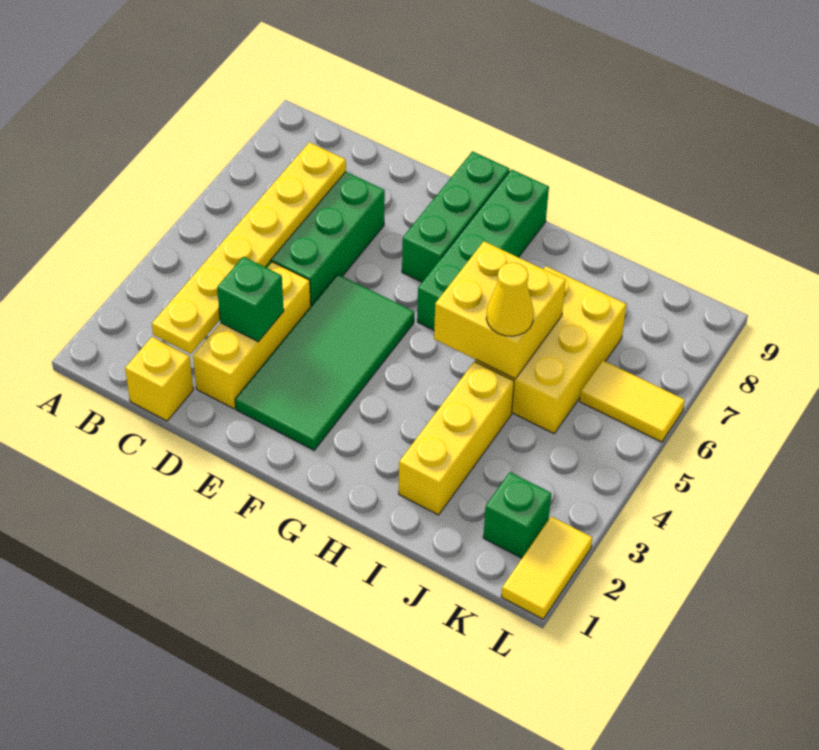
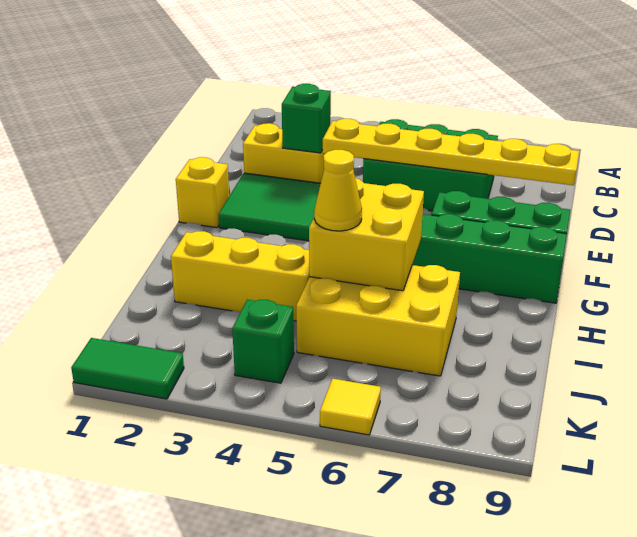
yellow 1x1 brick [125,337,193,421] -> yellow 1x1 brick moved to [176,157,229,228]
yellow 1x6 plate [152,142,346,354] -> yellow 1x6 plate moved to [323,119,579,185]
yellow 1x3 brick [193,262,311,409] -> yellow 1x2 brick [243,123,324,183]
green 1x1 brick [483,472,551,558] -> green 1x1 brick moved to [232,300,294,383]
yellow 1x2 tile [580,360,685,442] -> yellow 1x1 tile [320,379,381,435]
yellow 1x2 tile [501,516,593,619] -> green 1x2 tile [71,338,184,399]

